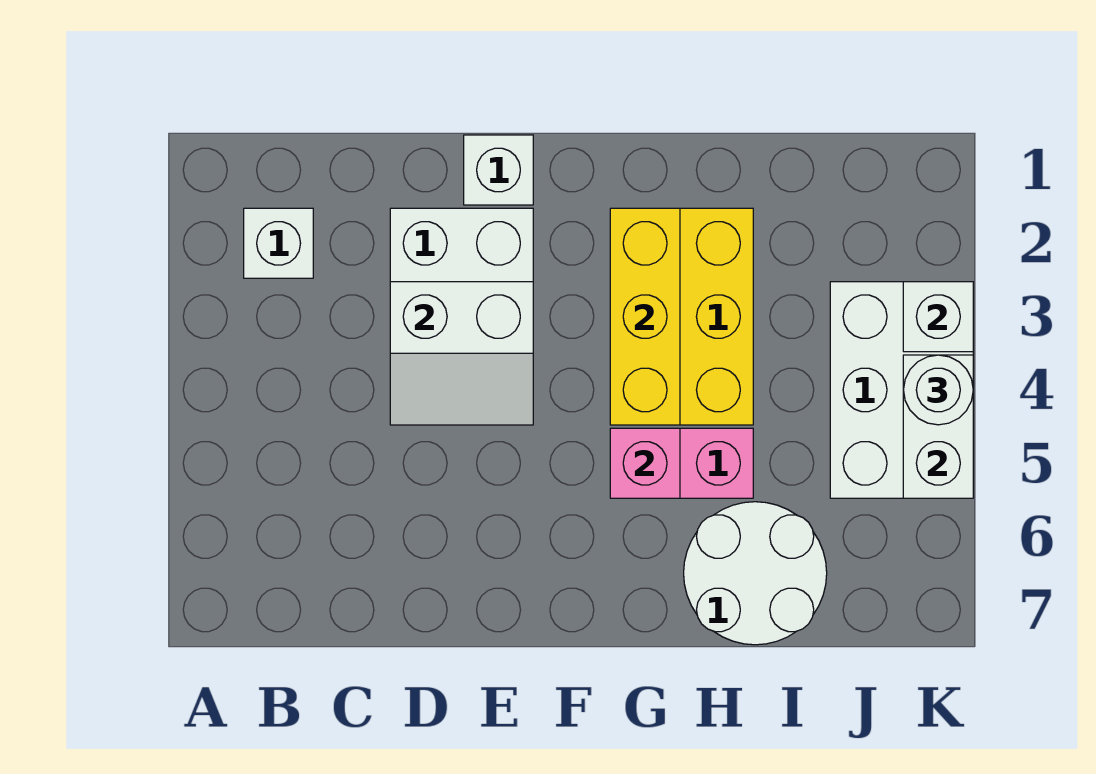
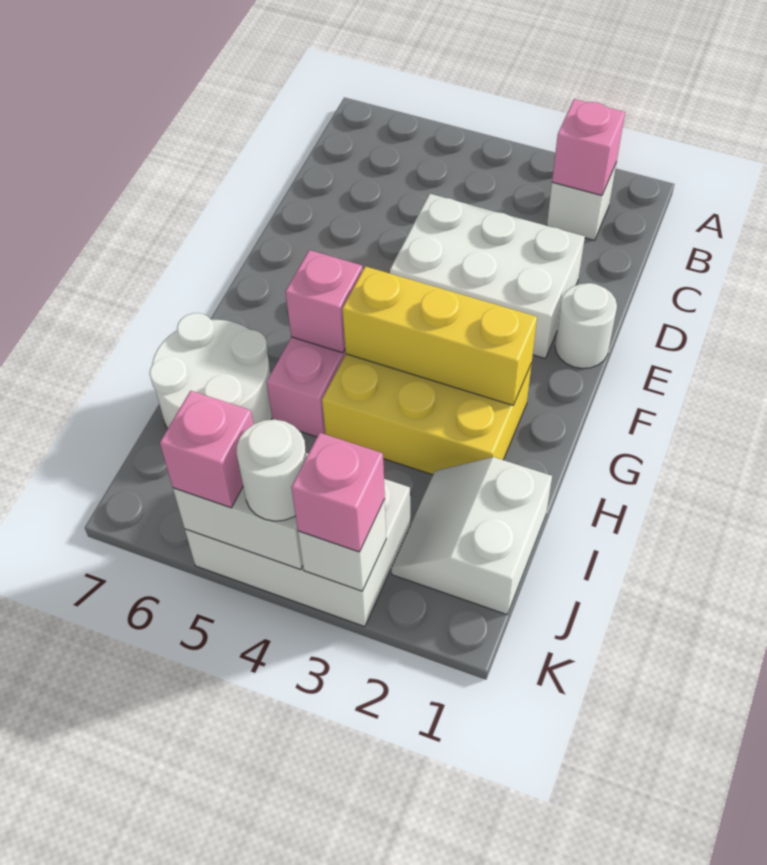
none -> pink 1x1 brick [552,99,625,196]
white 2x2 slope [390,282,533,425] -> white 2x2 slope moved to [391,457,552,615]
white 1x1 brick [464,135,533,205] -> white 1x1 round brick [555,283,617,369]
none -> pink 1x1 brick [291,433,385,552]
none -> pink 1x1 brick [160,391,253,508]

